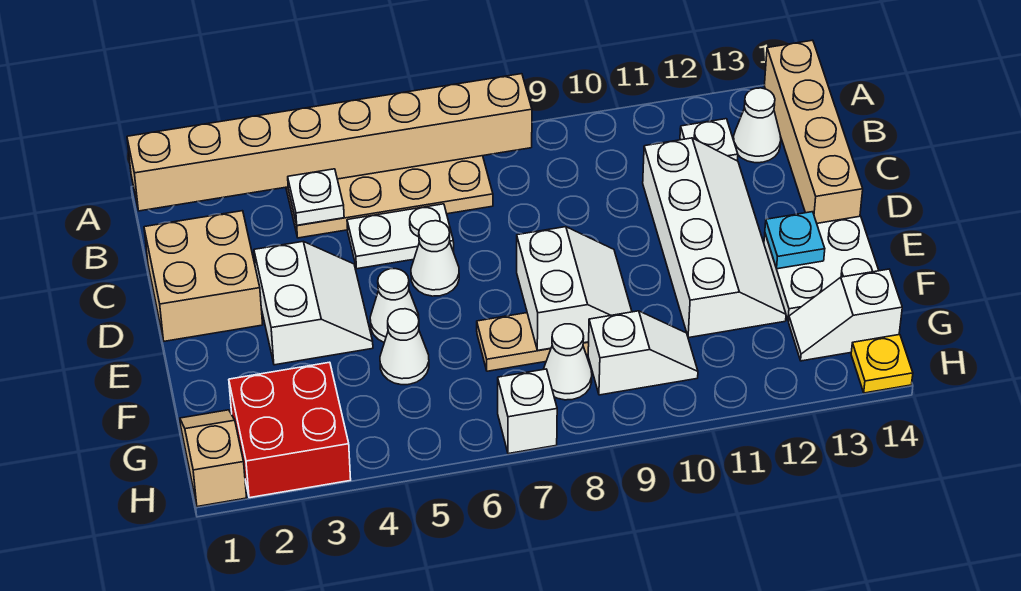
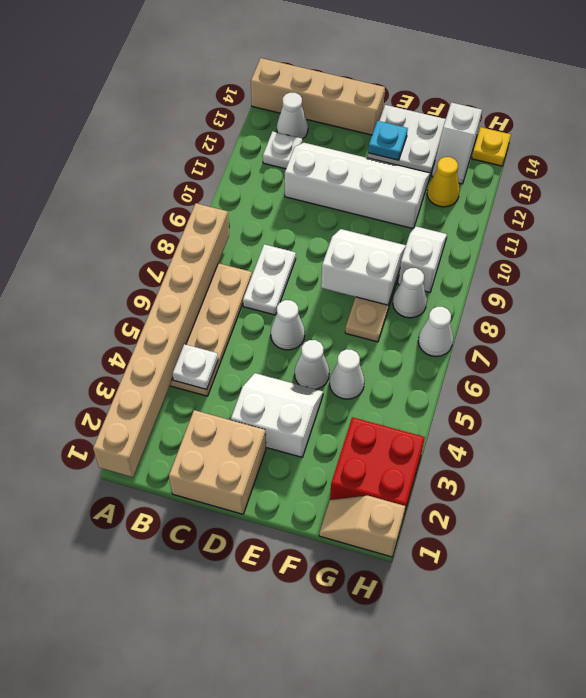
white 1x2 plate [347,204,454,269] -> white 1x2 plate moved to [243,244,296,315]
none -> yellow 1x1 cone [427,157,460,207]
white 1x1 brick [498,369,557,454] -> white 1x1 cone [418,307,453,357]

